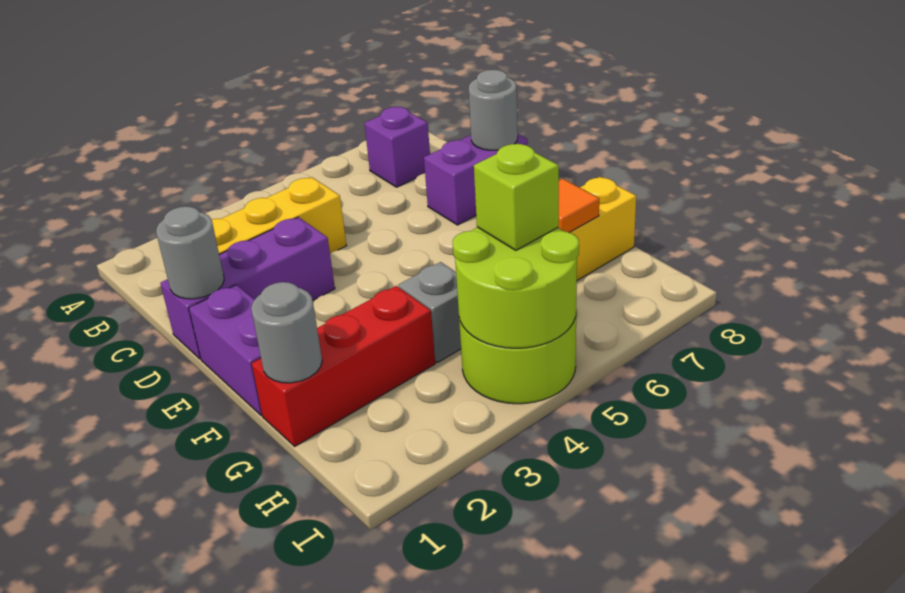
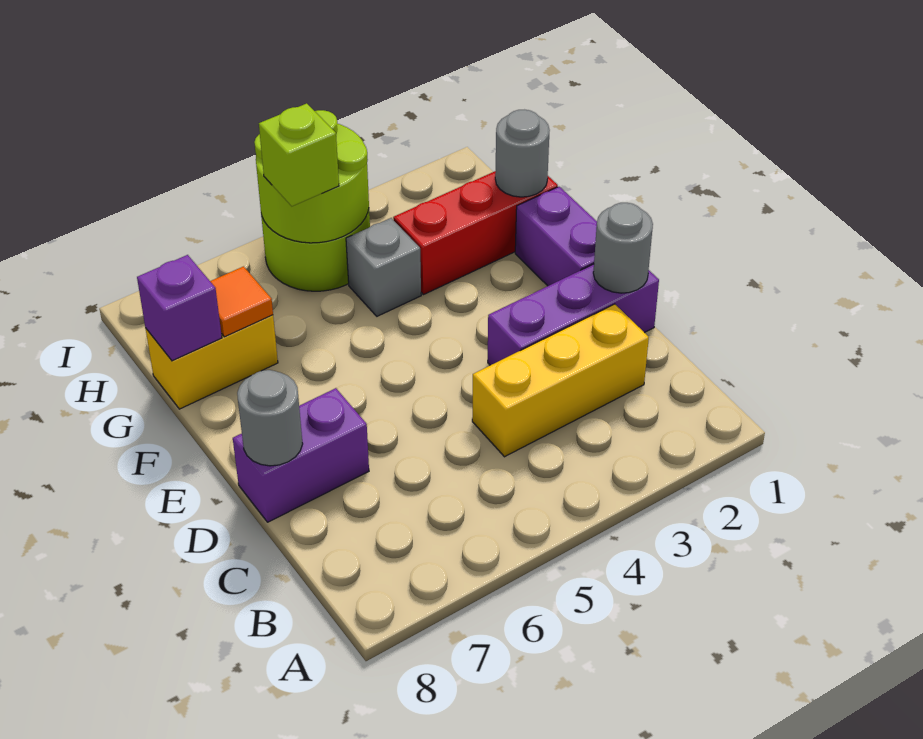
purple 1x1 brick [364,107,430,187] -> purple 1x1 brick moved to [137,255,222,361]

